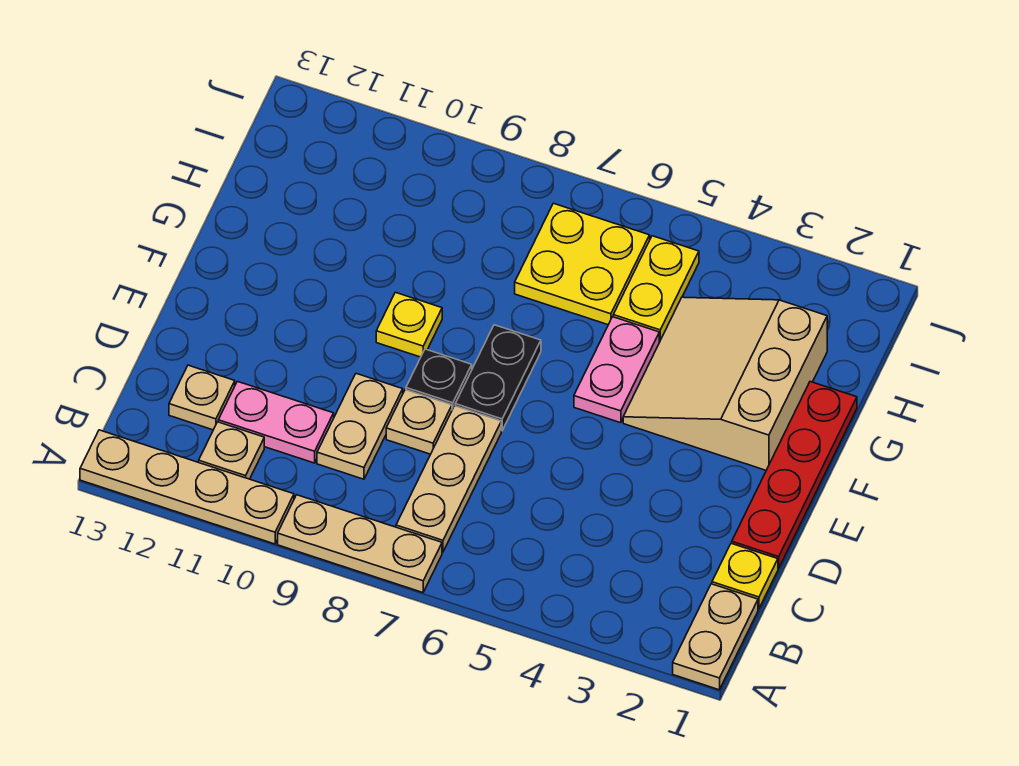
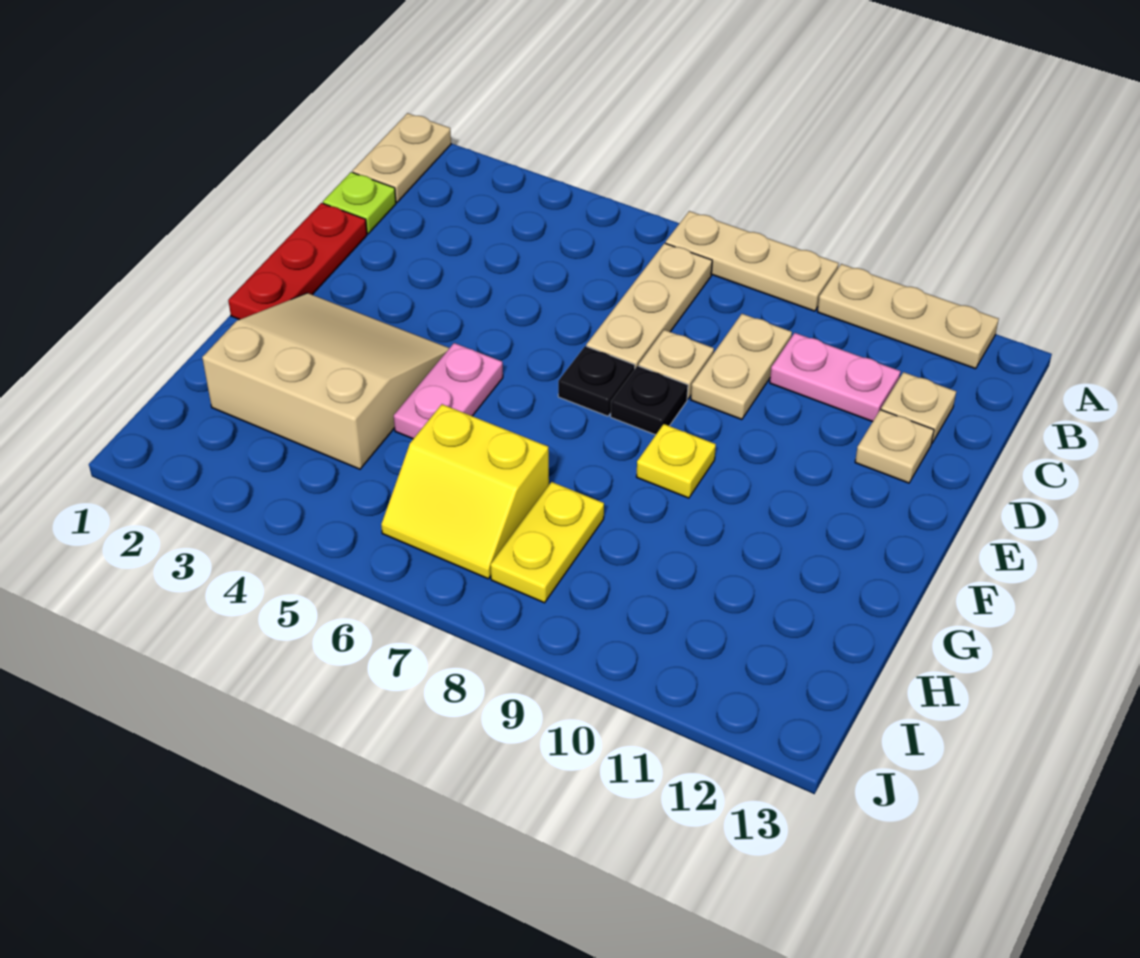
tan 1x4 plate [80,430,294,544] -> tan 1x3 plate [817,264,999,369]
tan 1x1 plate [199,422,264,479] -> tan 1x1 plate moved to [855,410,934,483]
yellow 1x1 plate [712,543,778,609] -> lime 1x1 plate [323,172,396,234]
red 1x4 plate [732,382,857,568] -> red 1x3 plate [228,203,367,320]
black 1x2 plate [455,325,541,431] -> black 1x1 plate [558,346,635,416]
tan 3x3 slope [623,297,827,470] -> tan 3x3 slope turned to [202,293,449,469]
yellow 1x2 plate [613,236,699,342] -> yellow 1x2 plate moved to [490,482,604,603]
yellow 2x2 plate [515,203,650,325] -> yellow 2x2 slope [381,404,549,579]

